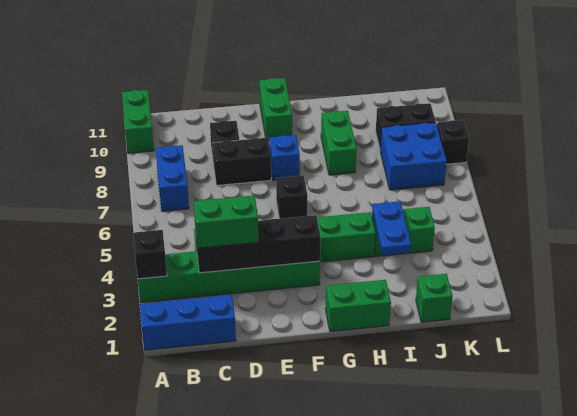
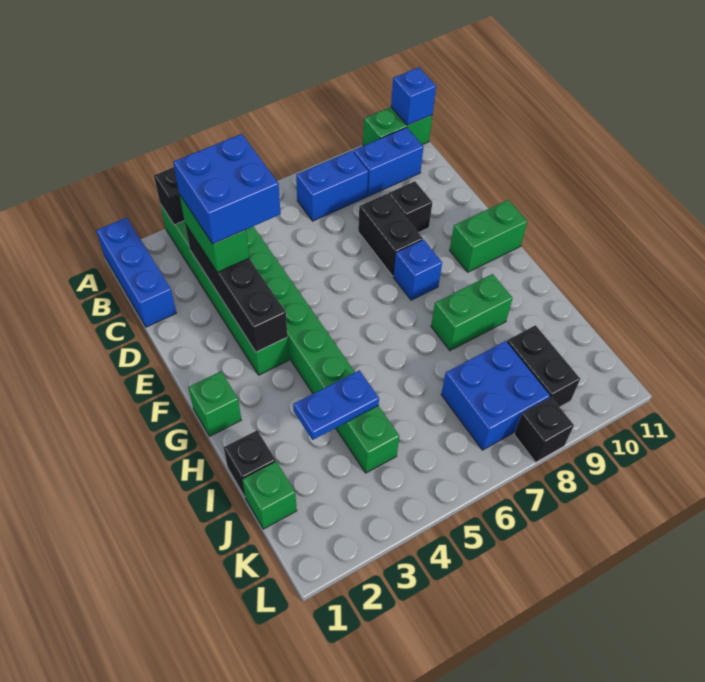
none -> blue 1x1 brick [391,67,436,125]
none -> blue 1x2 brick [353,127,423,196]
none -> blue 2x2 brick [173,134,280,244]
black 1x1 brick [276,175,308,219] -> black 1x1 brick moved to [224,430,276,497]
green 1x2 brick [325,280,391,332] -> green 1x1 brick [188,371,241,436]

